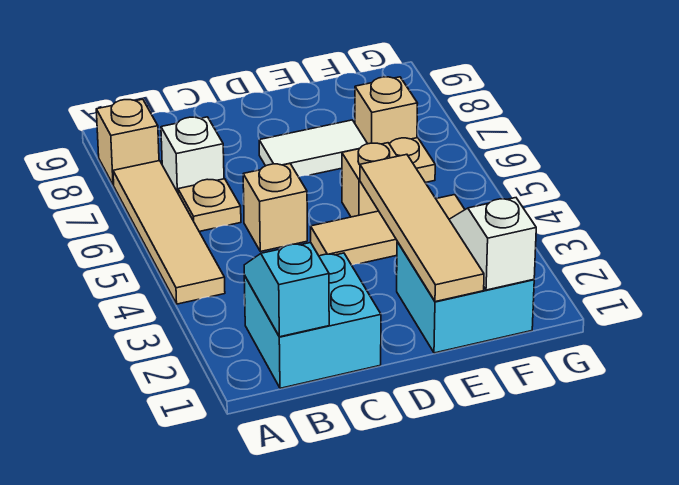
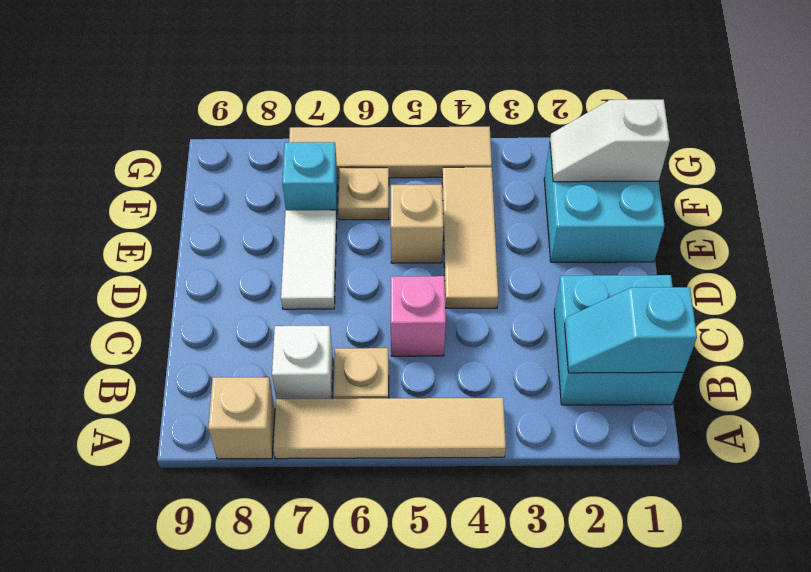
tan 1x1 brick [243,164,307,252] -> pink 1x1 brick [391,276,446,356]
tan 1x4 tile [360,154,484,302] -> tan 1x4 tile moved to [289,127,492,178]
tan 1x1 brick [355,77,418,144] -> cyan 1x1 brick [282,142,338,219]

